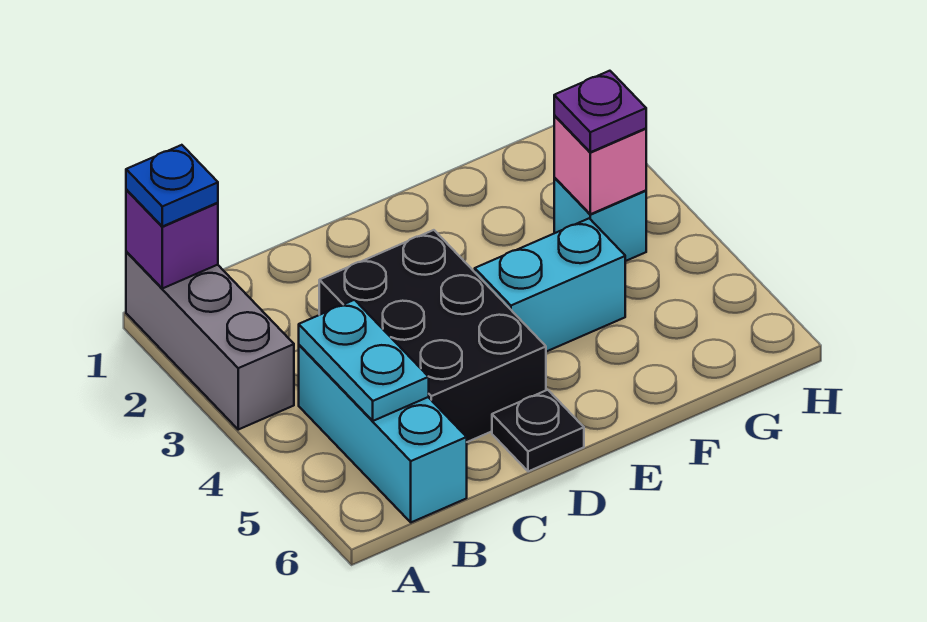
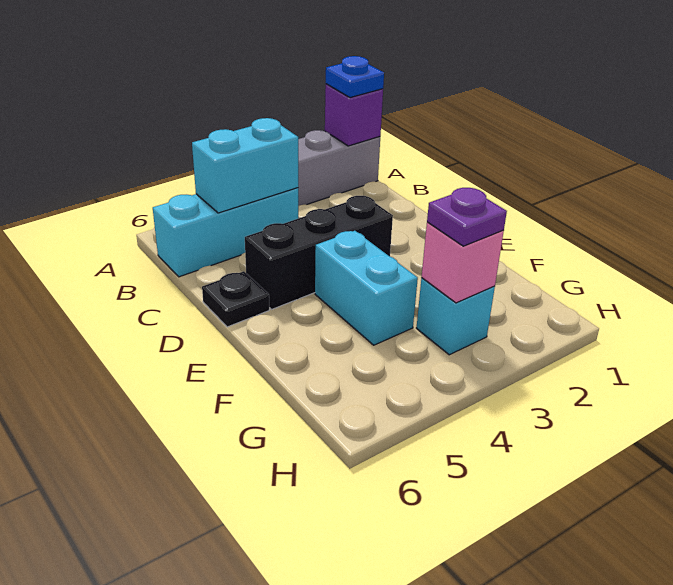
cyan 1x2 plate [299,300,429,421] -> cyan 1x2 brick [192,118,298,213]
black 2x3 brick [319,230,546,442] -> black 1x3 brick [245,196,393,309]

